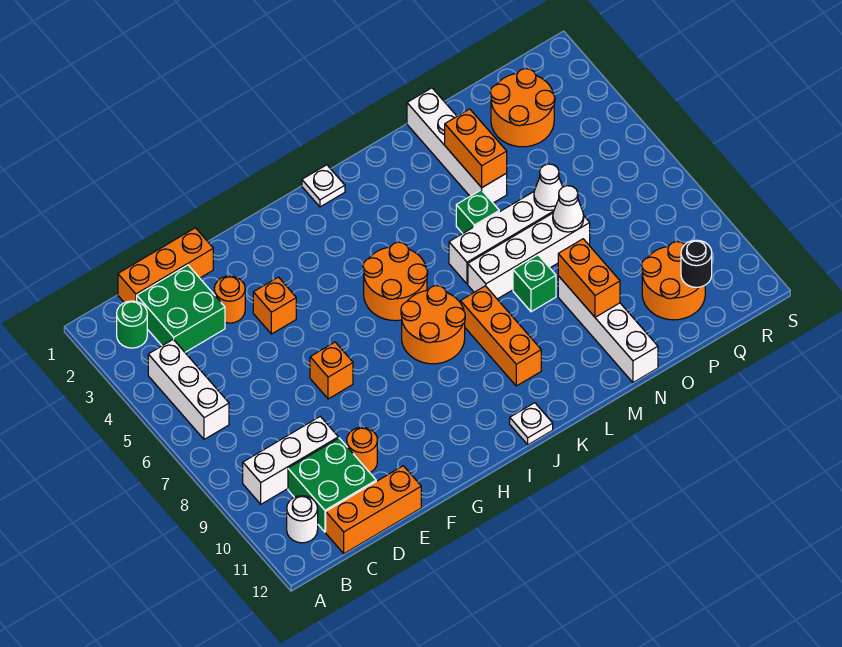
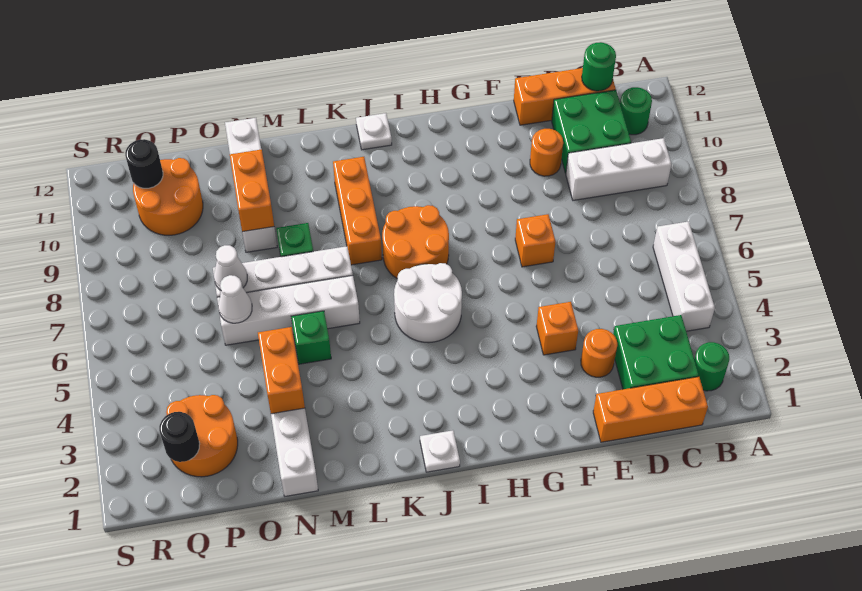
white 1x1 round brick [287,496,318,543] -> green 1x1 round brick [620,87,652,135]
none -> green 1x1 round brick [582,42,616,91]
orange 2x2 round brick [363,242,428,321] -> white 2x2 round brick [394,263,462,343]
none -> black 1x1 round brick [159,412,200,462]

